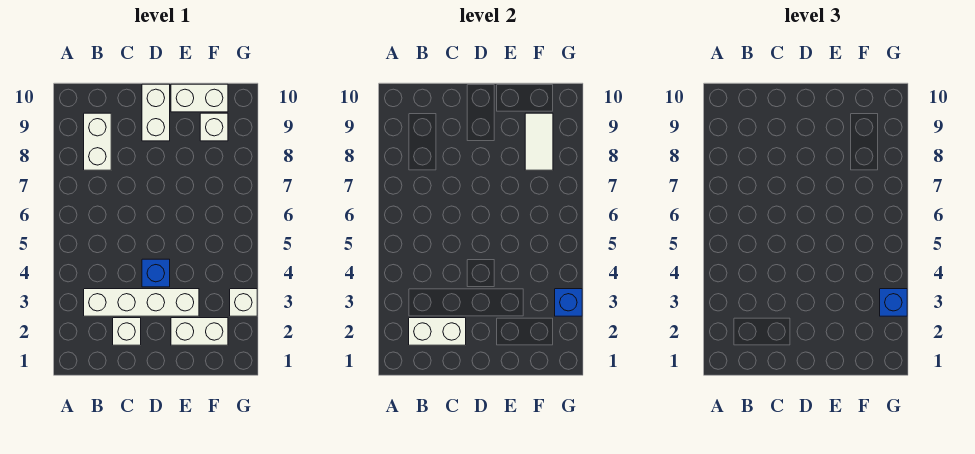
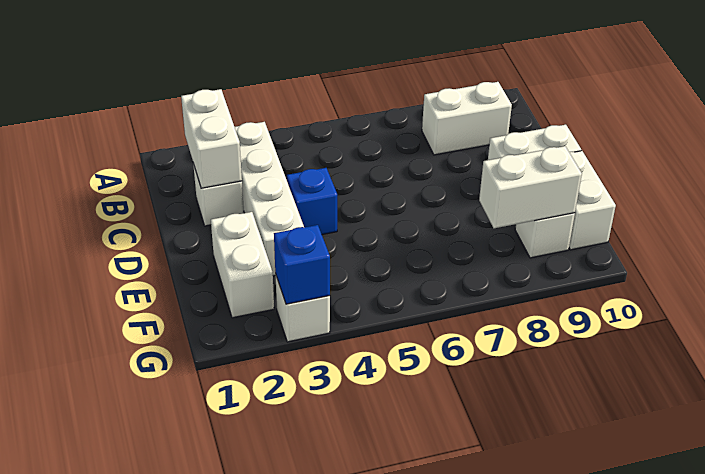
white 1x2 tile [525,113,553,170] -> white 1x2 brick [479,146,582,228]
blue 1x1 brick [880,289,907,316] -> none

